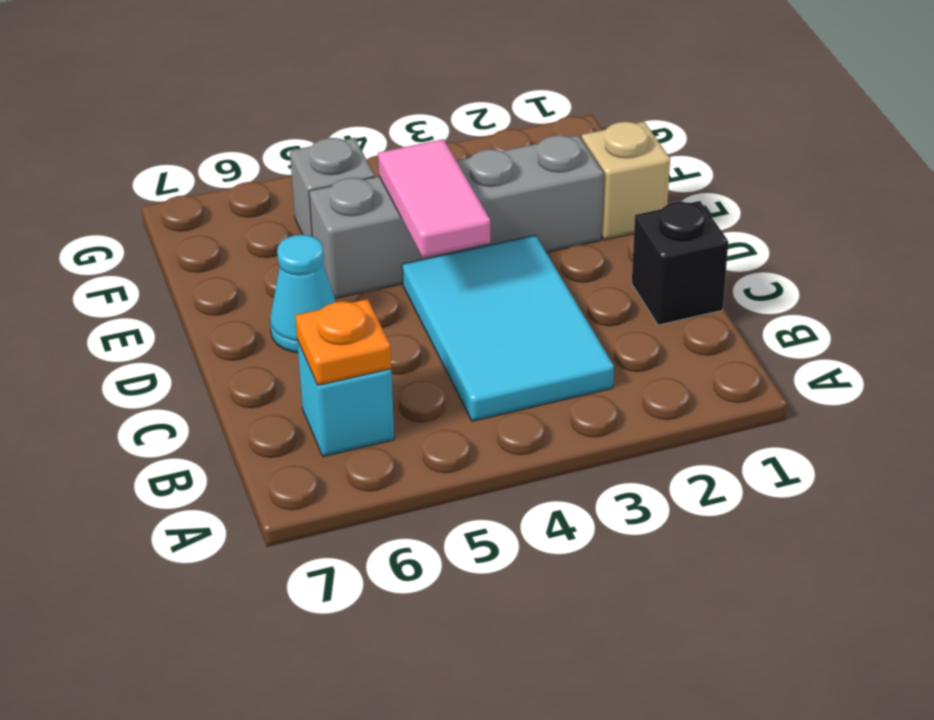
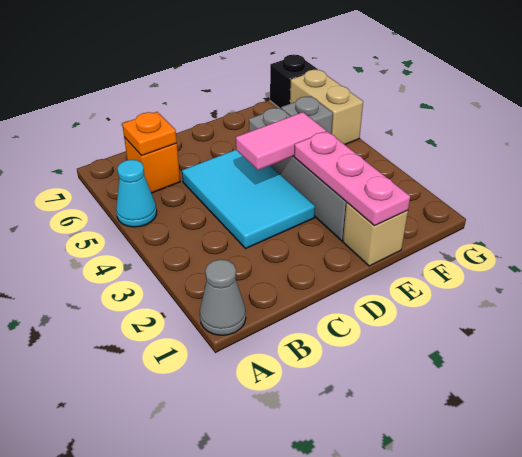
none -> grey 1x1 cone [200,259,246,335]
cyan 2x3 tile [402,235,614,421] -> cyan 2x3 tile turned to [182,150,315,249]
cyan 1x1 brick [297,340,394,457] -> orange 1x1 brick [124,137,180,193]
black 1x1 brick [632,201,728,325] -> black 1x1 brick moved to [270,55,318,108]
cyan 1x1 cone [270,235,336,353] -> cyan 1x1 cone moved to [116,160,157,227]
none -> pink 1x3 plate [294,131,410,226]
none -> tan 1x2 brick [290,70,363,145]

